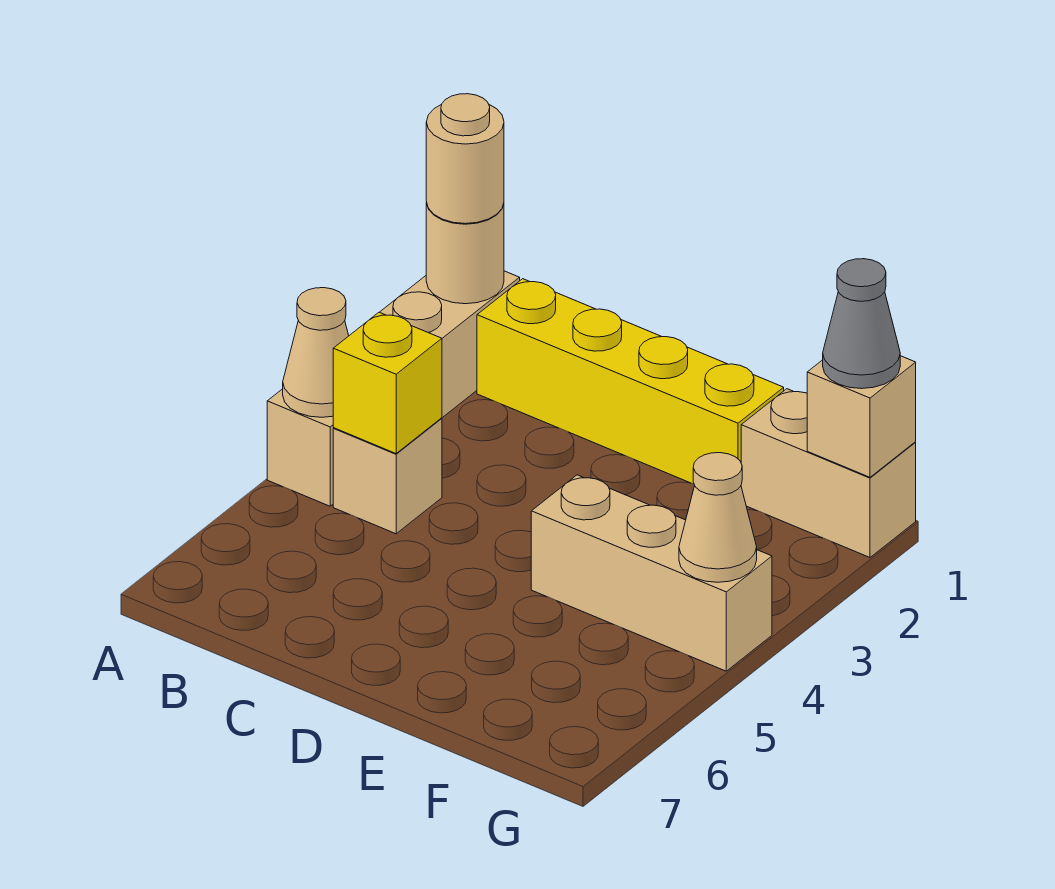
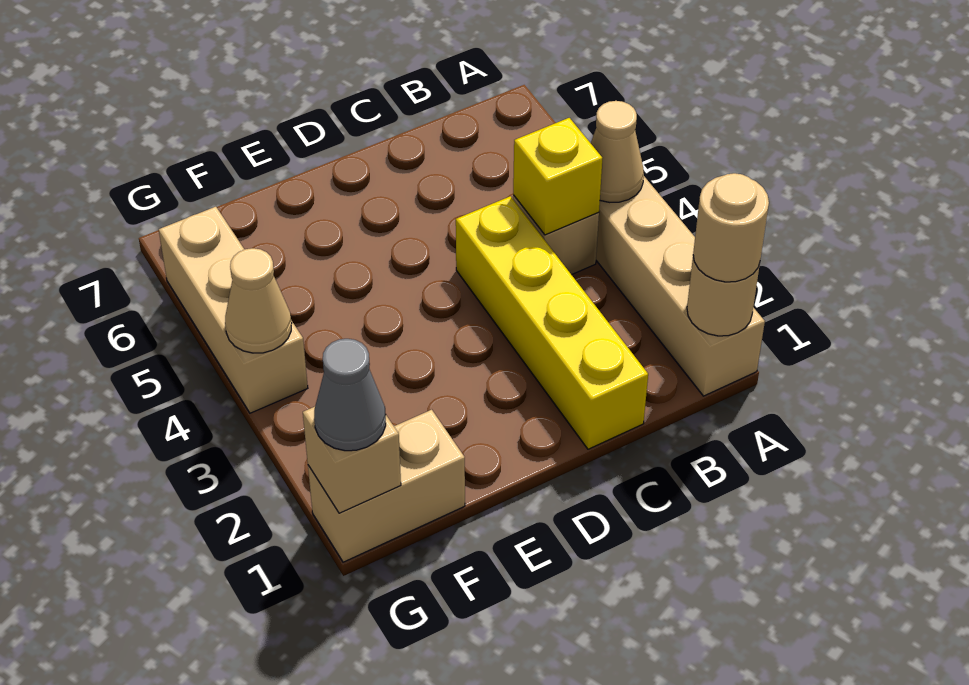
yellow 1x4 brick [477,279,784,484] -> yellow 1x4 brick turned to [456,196,648,449]
tan 1x3 brick [531,475,772,671] -> tan 1x3 brick turned to [159,207,308,413]

